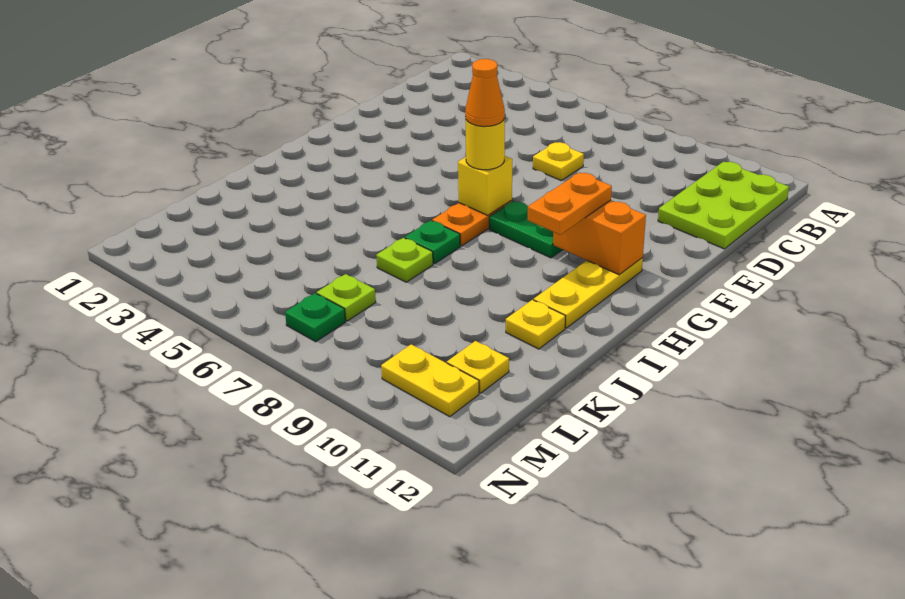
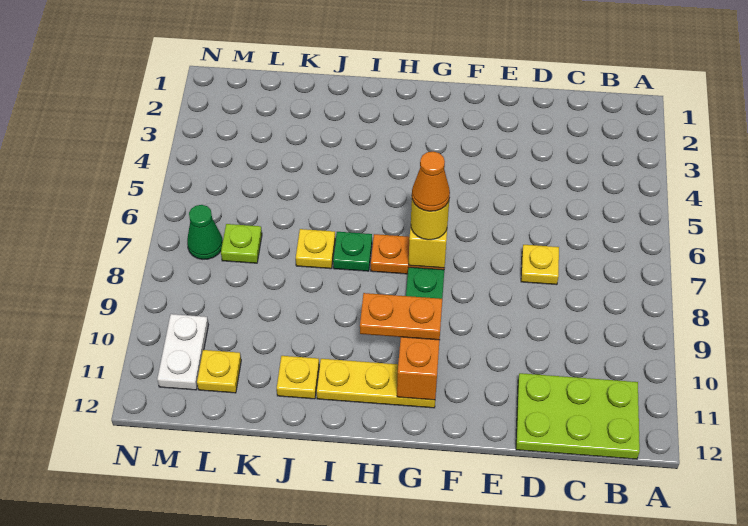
lime 1x1 plate [376,238,433,282] -> yellow 1x1 plate [296,229,335,269]
green 1x1 plate [285,293,346,342] -> green 1x1 cone [187,205,223,259]
yellow 1x2 plate [381,344,479,417] -> white 1x2 plate [157,314,208,390]

